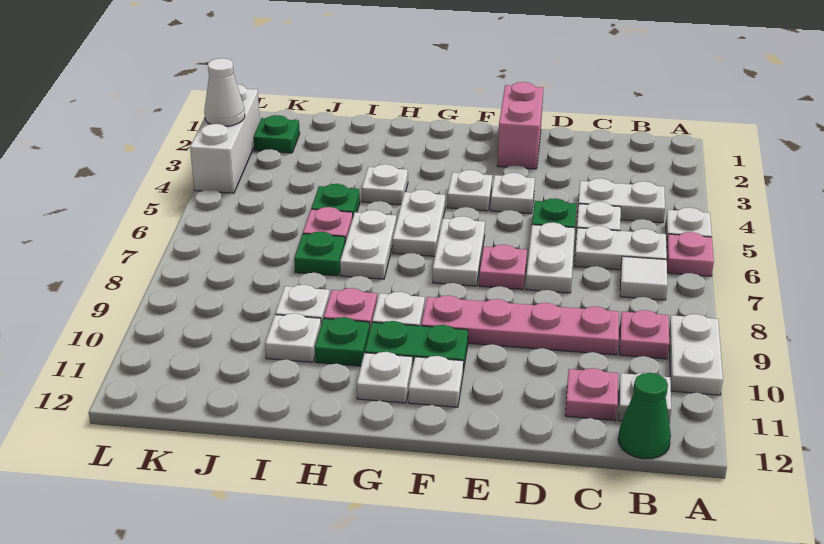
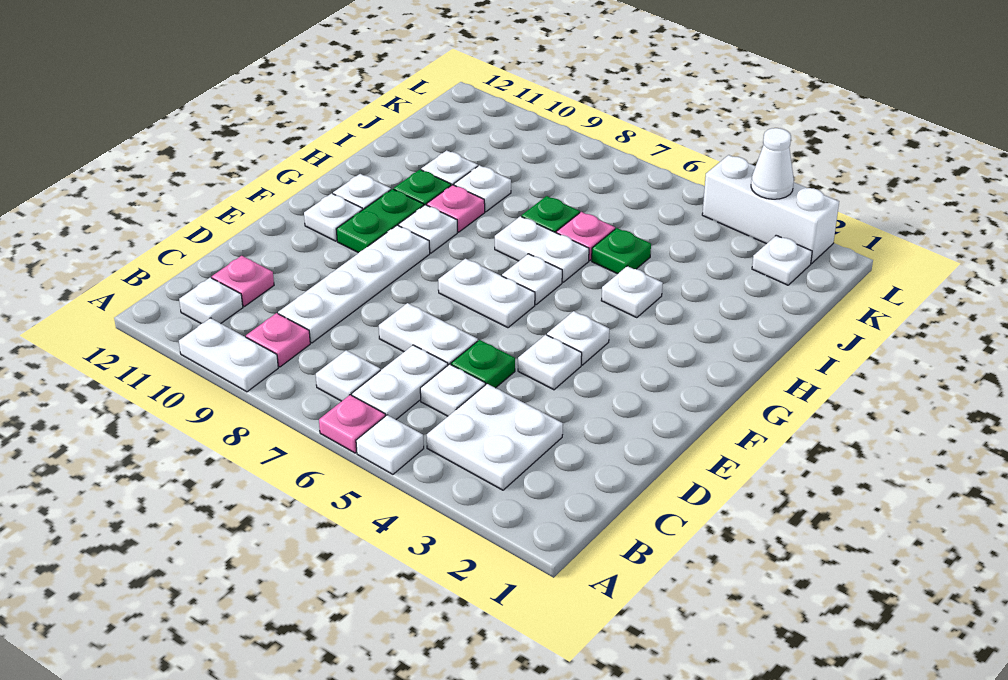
white 1x2 plate [578,178,665,223] -> white 2x2 plate [427,384,563,490]
white 1x1 tile [620,256,668,300] -> white 1x1 plate [316,350,380,401]
green 1x1 cone [618,373,671,459] -> none
pink 1x4 plate [421,295,619,355] -> white 1x4 plate [278,225,430,343]
pink 1x2 brick [497,82,543,169] -> none
pink 1x1 plate [479,245,527,290] -> none
white 1x2 plate [393,190,445,256] -> white 1x1 plate [502,254,562,305]
green 1x1 plate [253,115,300,153] -> white 1x1 plate [752,235,812,285]

